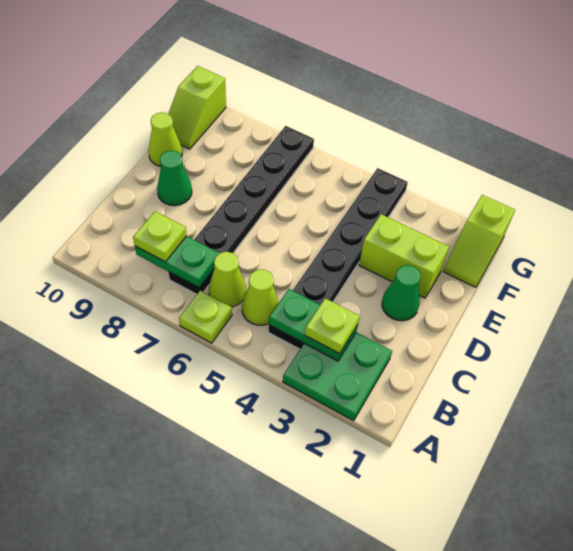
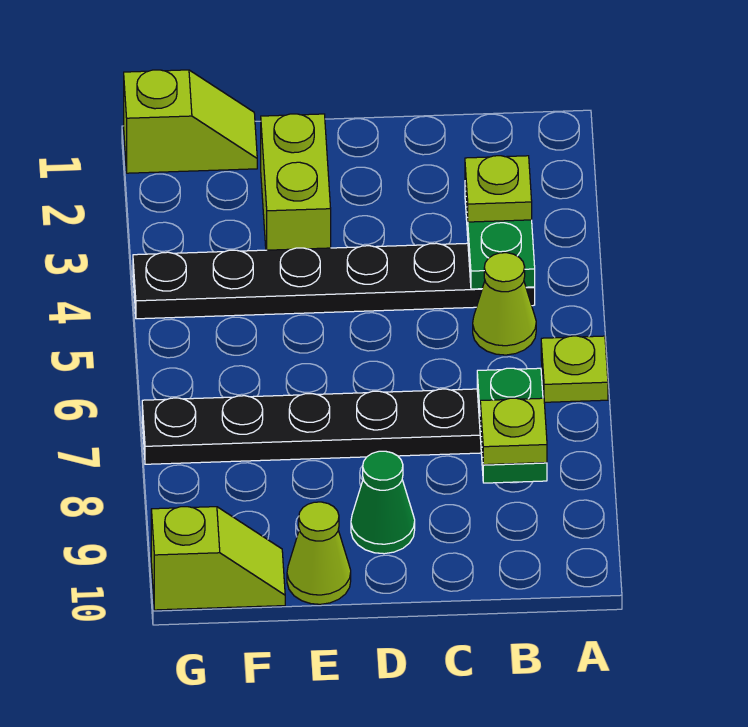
green 2x2 plate [283,332,392,421] -> none
lime 1x1 cone [209,252,246,307] -> none
green 1x1 cone [382,265,421,321] -> none

